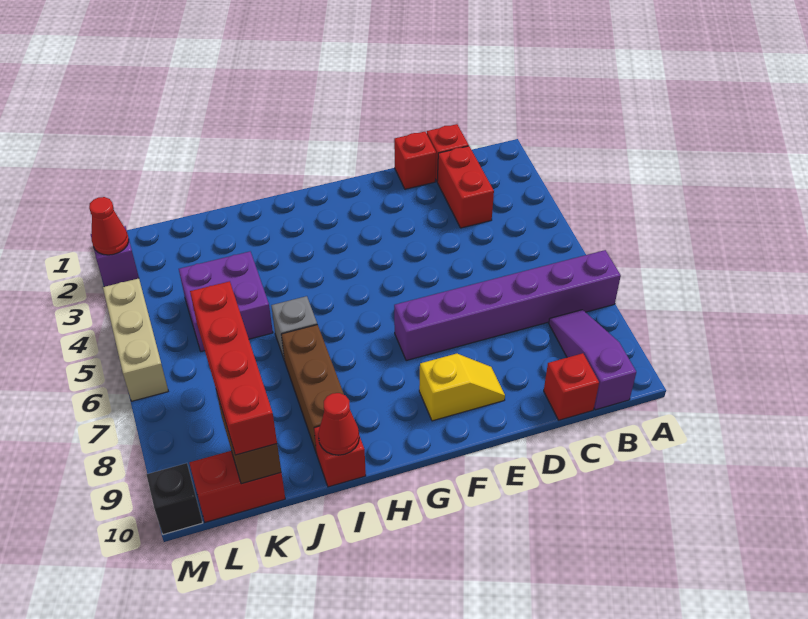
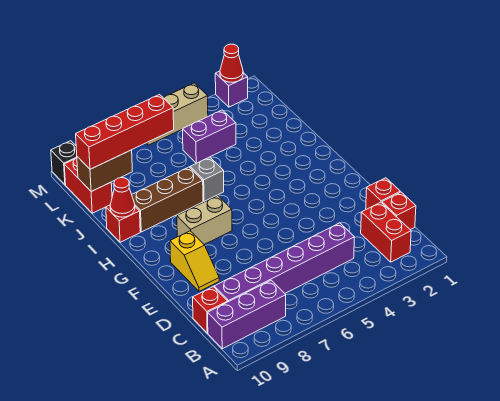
purple 1x6 brick [394,250,621,361] -> purple 1x6 brick turned to [214,223,355,302]
purple 1x3 slope [549,310,636,410] -> purple 1x3 brick [208,280,286,349]
red 1x2 brick [437,146,494,228] -> red 1x2 brick turned to [361,202,411,262]
none -> tan 1x2 brick [177,196,232,244]
purple 2x2 brick [179,252,273,352] -> purple 1x2 brick [183,110,236,163]

